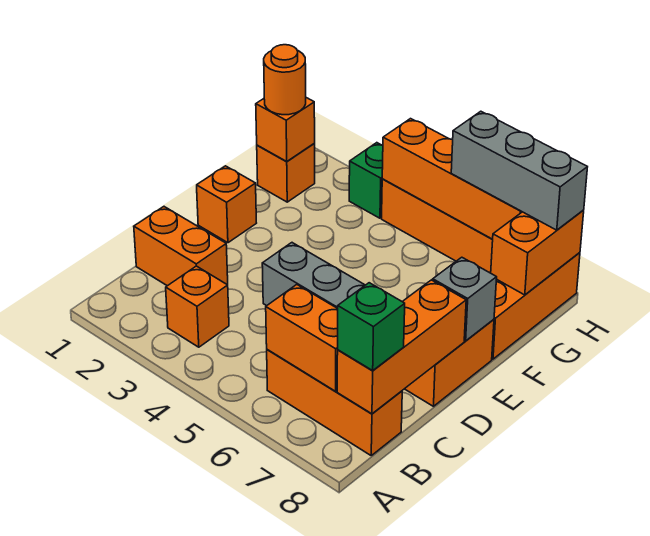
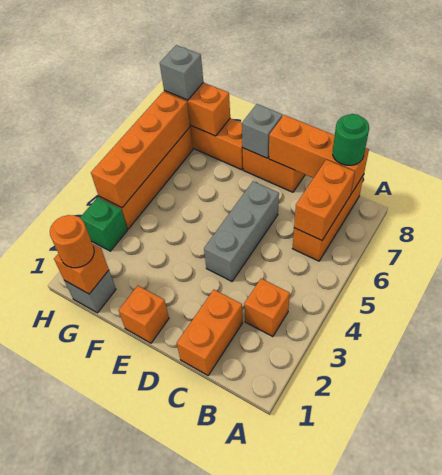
green 1x1 brick [338,283,405,370] -> green 1x1 round brick [333,114,369,165]
orange 1x1 brick [257,144,315,202] -> grey 1x1 brick [64,270,116,313]
grey 1x3 brick [451,111,587,230] -> grey 1x1 brick [160,45,203,100]

